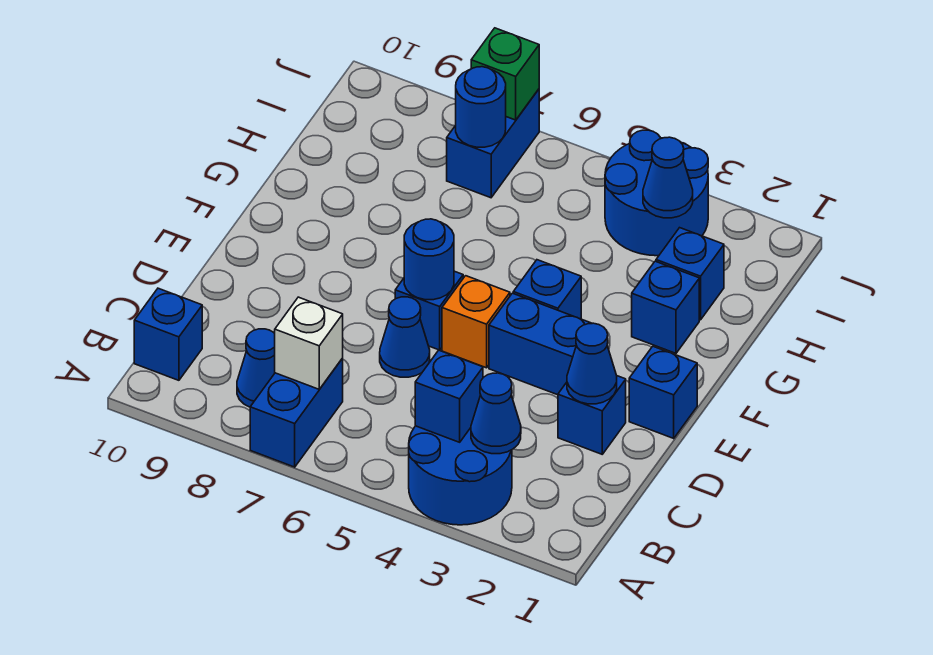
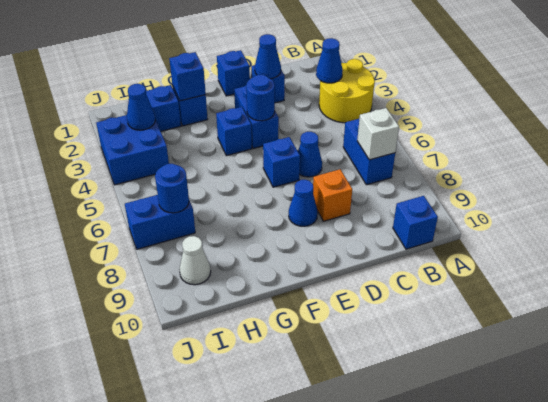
blue 2x2 round brick [409,426,512,525] -> yellow 2x2 round brick [319,59,375,123]
blue 1x2 brick [250,358,343,467] -> blue 1x2 brick turned to [343,119,395,185]
blue 1x1 brick [415,350,483,442] -> blue 1x1 brick moved to [169,52,206,101]
blue 1x1 cone [237,329,275,407] -> blue 1x1 cone moved to [289,180,318,226]
orange 1x1 brick [442,276,510,368] -> orange 1x1 brick moved to [313,169,352,221]
blue 1x1 round brick [404,219,454,300] -> blue 1x1 round brick moved to [246,75,275,121]
blue 2x2 round brick [605,130,708,256] -> blue 2x2 brick [96,115,169,185]
none -> white 1x1 cone [179,236,211,285]
green 1x1 brick [471,28,539,120] -> none

